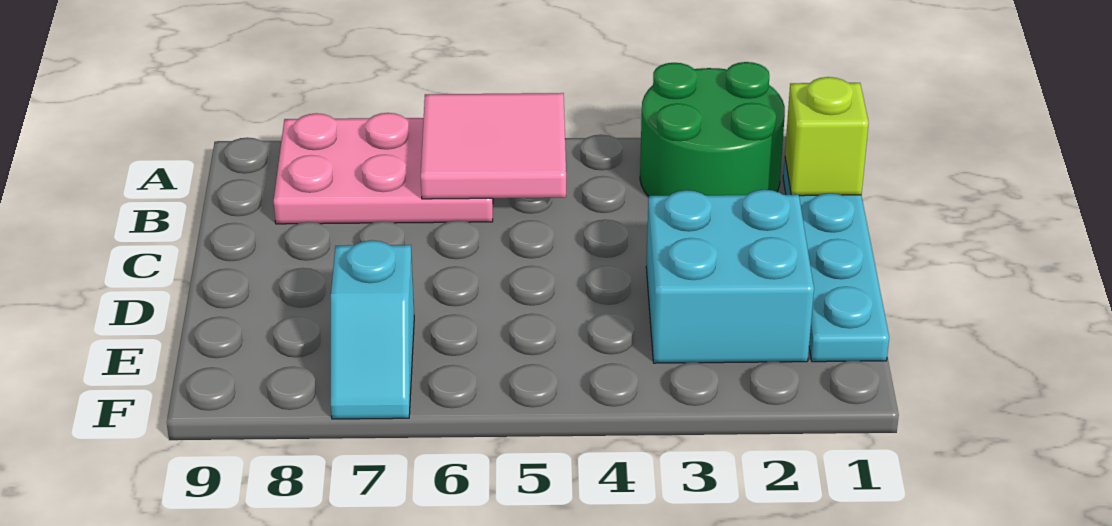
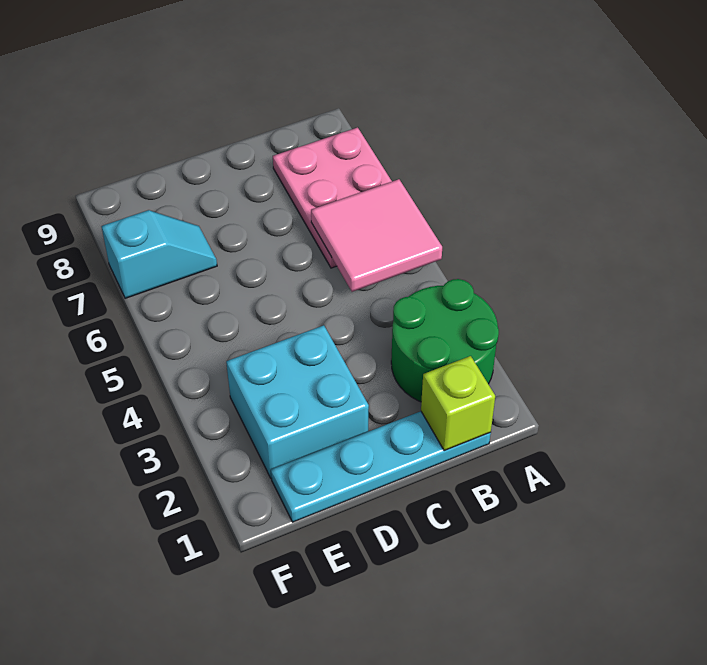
cyan 1x2 slope [331,240,414,419] -> cyan 1x2 slope turned to [101,210,217,298]

